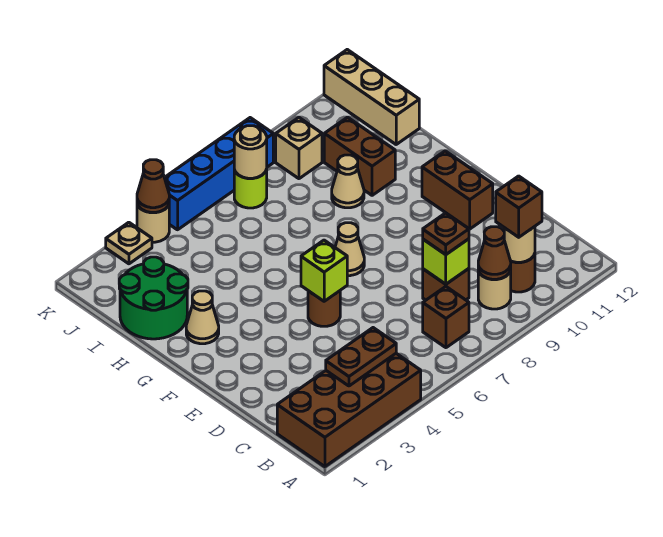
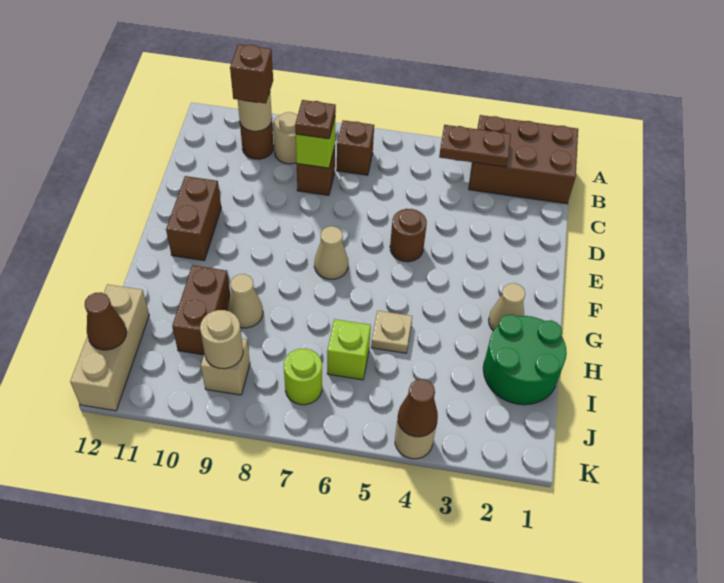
brown 2x4 brick [277,353,421,467] -> brown 2x3 brick [469,115,578,204]
brown 1x1 cone [478,227,511,279] -> brown 1x1 cone moved to [85,292,127,350]
lime 1x1 brick [301,240,347,301] -> lime 1x1 brick moved to [327,319,371,380]
tan 1x1 round brick [234,126,267,178] -> tan 1x1 round brick moved to [200,310,243,369]
tan 1x1 plate [106,222,152,264] -> tan 1x1 plate moved to [371,311,412,353]
blue 1x4 brick [164,118,273,230] -> none

